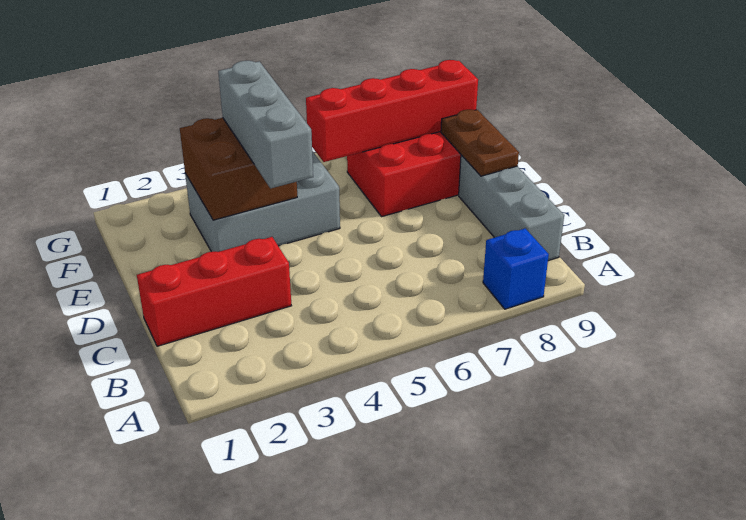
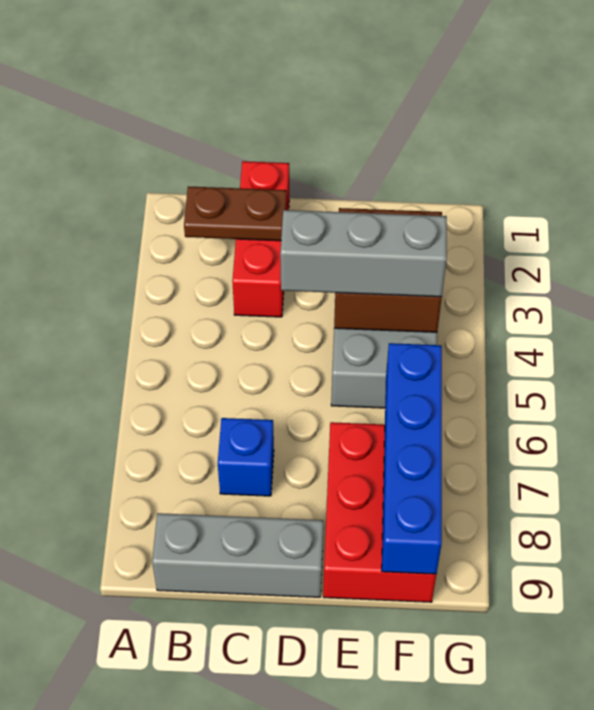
blue 1x1 brick [483,228,549,309] -> blue 1x1 brick moved to [218,418,274,496]
brown 1x2 plate [441,110,519,176] -> brown 1x2 plate moved to [184,187,287,241]
red 1x4 brick [306,60,478,162] -> blue 1x4 brick [382,343,442,574]

